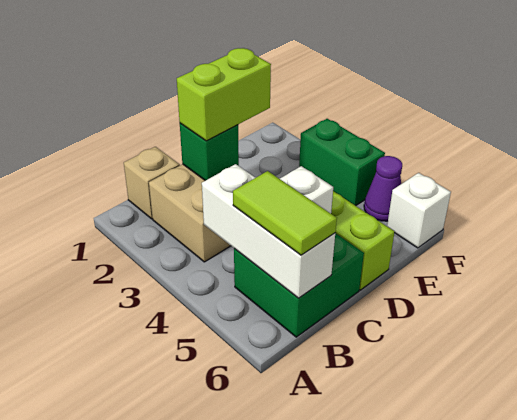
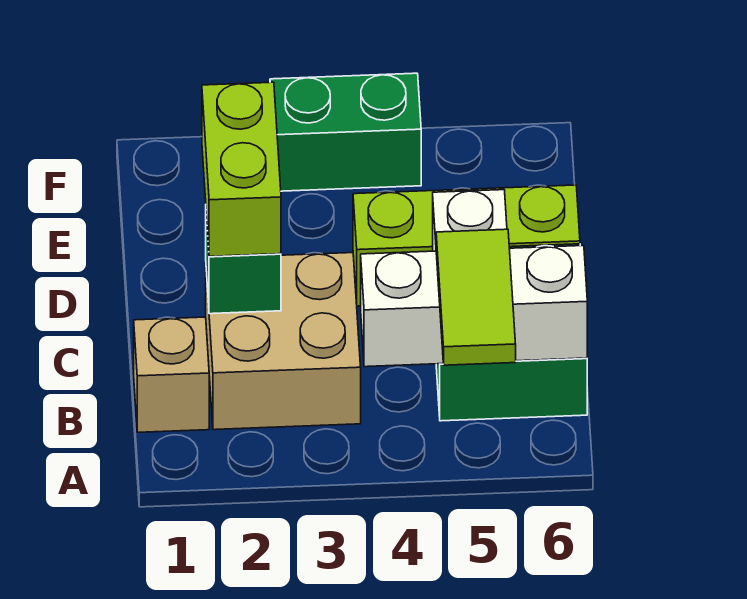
lime 1x2 tile [233,171,337,255] -> lime 1x2 tile turned to [436,229,516,365]
purple 1x1 cone [364,156,402,221] -> none
white 1x1 brick [387,173,451,248] -> none

